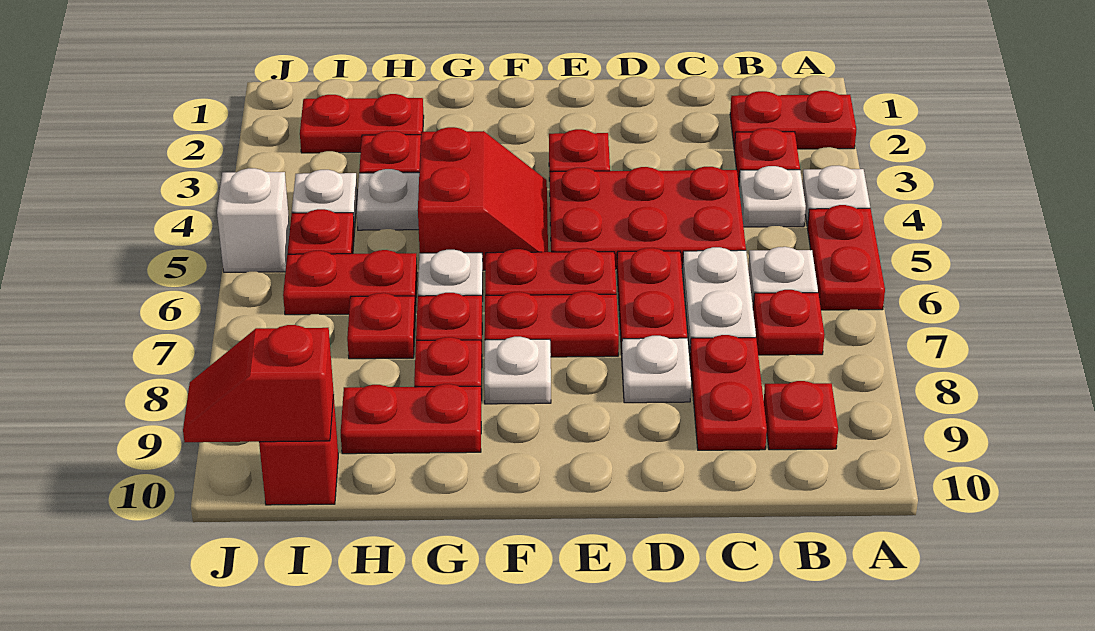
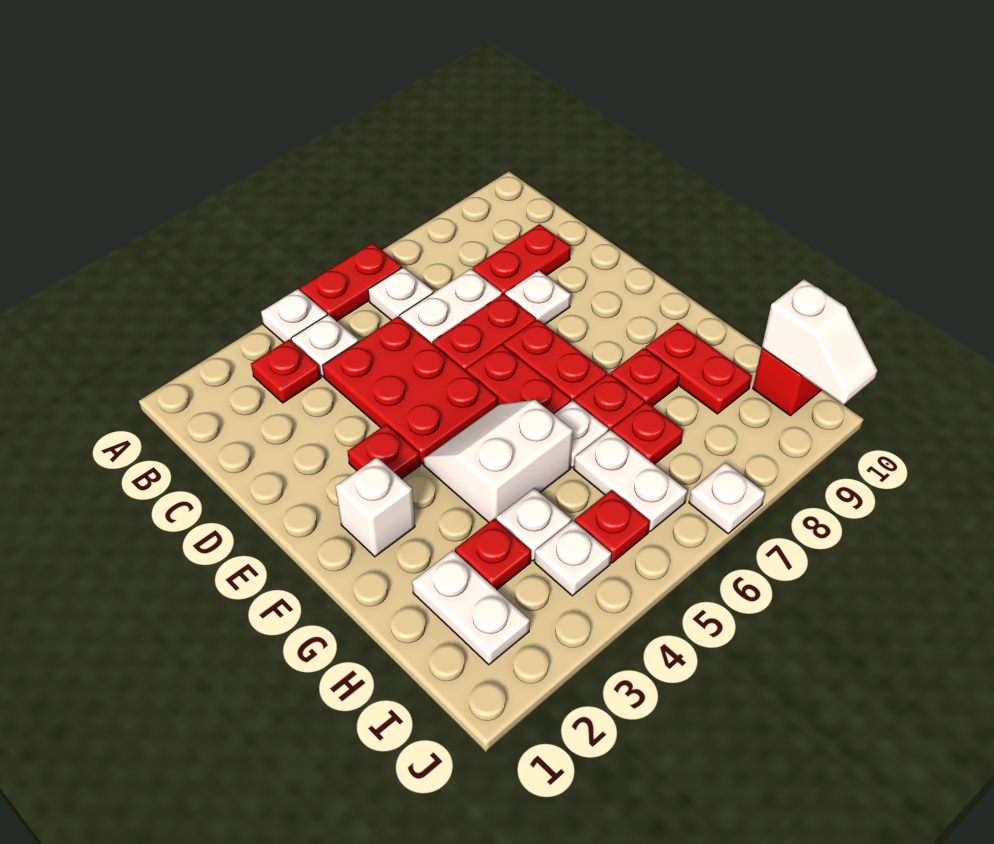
red 1x2 plate [730,91,856,149] -> none
red 1x1 plate [753,290,824,355] -> none
red 1x1 plate [764,381,838,450] -> none
red 2x2 slope [418,127,548,270] -> white 2x2 slope [423,400,573,522]
white 1x1 plate [484,337,551,404] -> white 1x1 plate moved to [689,462,765,534]
red 1x2 plate [300,94,424,153] -> white 1x2 plate [412,550,530,665]
red 1x2 plate [283,250,417,315] -> white 1x2 plate [574,430,687,531]
red 1x2 slope [183,325,334,442] -> white 1x2 slope [762,279,878,405]
white 1x1 brick [217,168,290,272] -> white 1x1 brick moved to [336,457,415,557]

